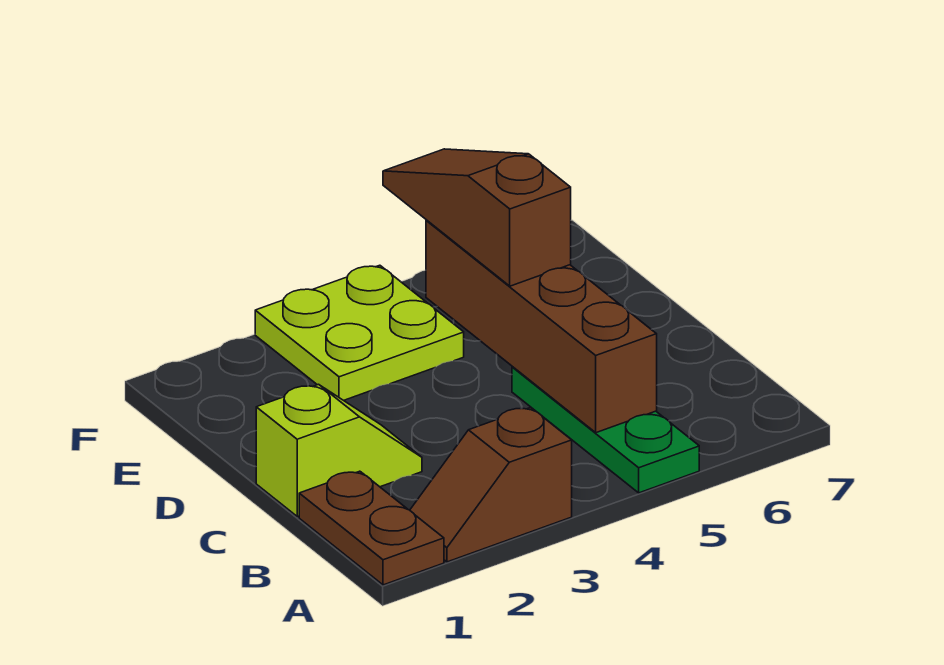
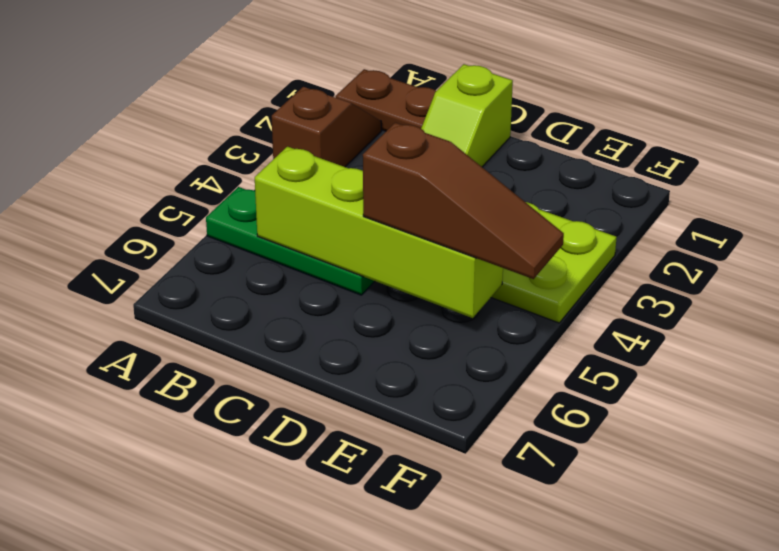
brown 1x4 brick [426,220,657,433] -> lime 1x4 brick [255,147,503,318]

